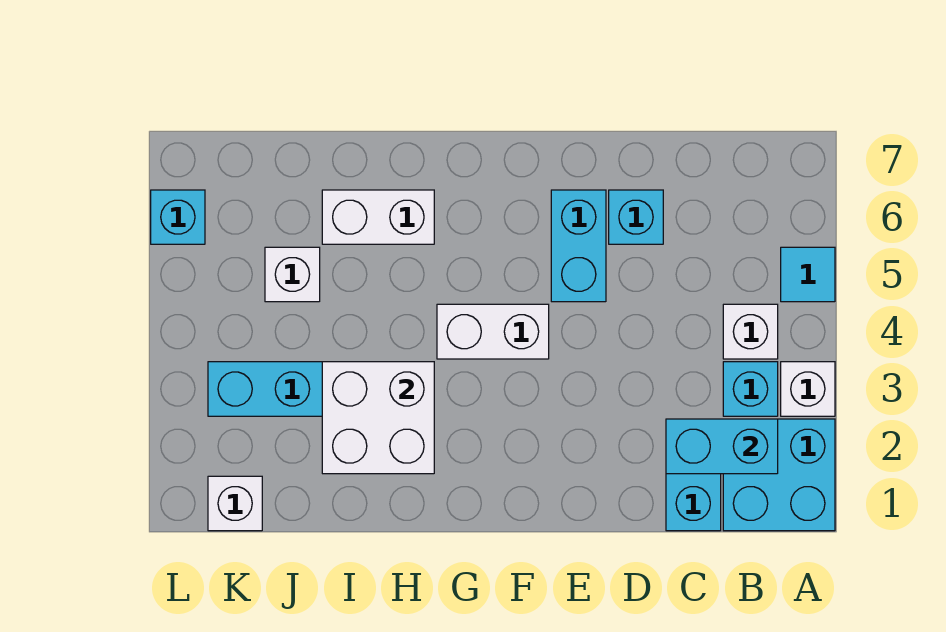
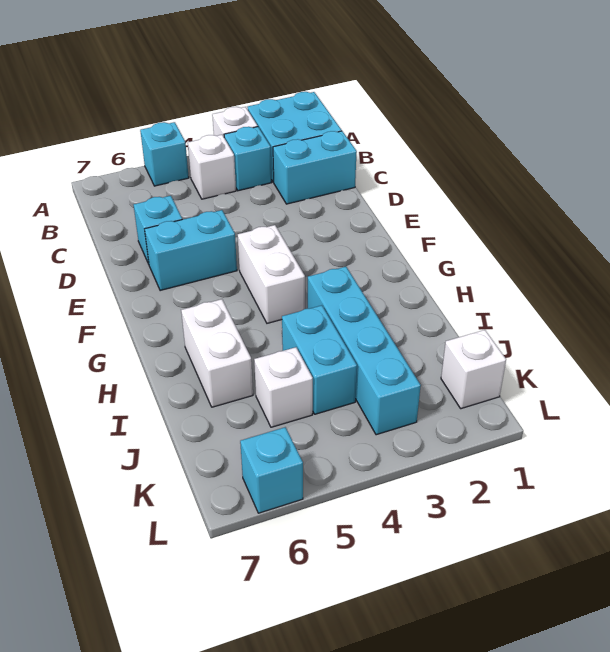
cyan 1x1 tile [781,247,835,302] -> cyan 1x1 brick [140,122,189,186]
cyan 1x2 brick [666,419,778,474] -> cyan 1x2 brick moved to [282,305,357,414]
white 2x2 brick [322,362,434,474] -> none

